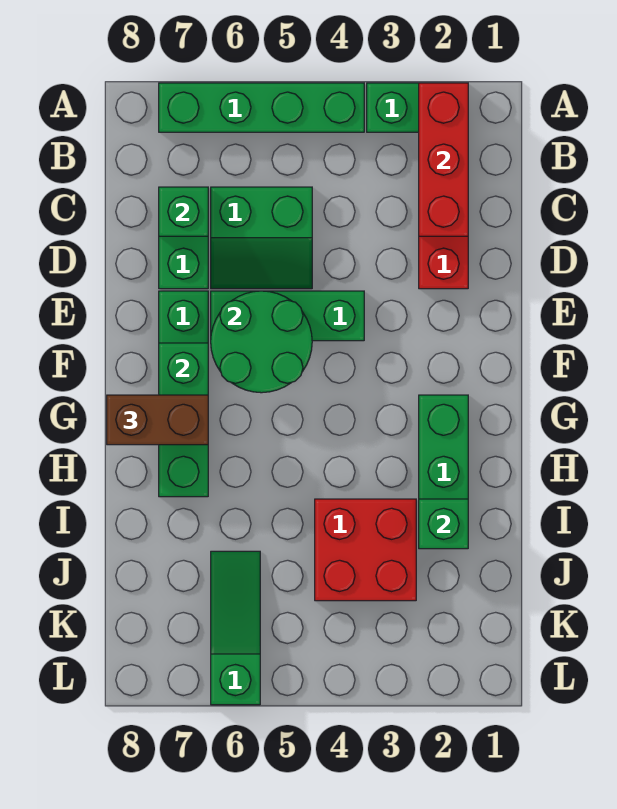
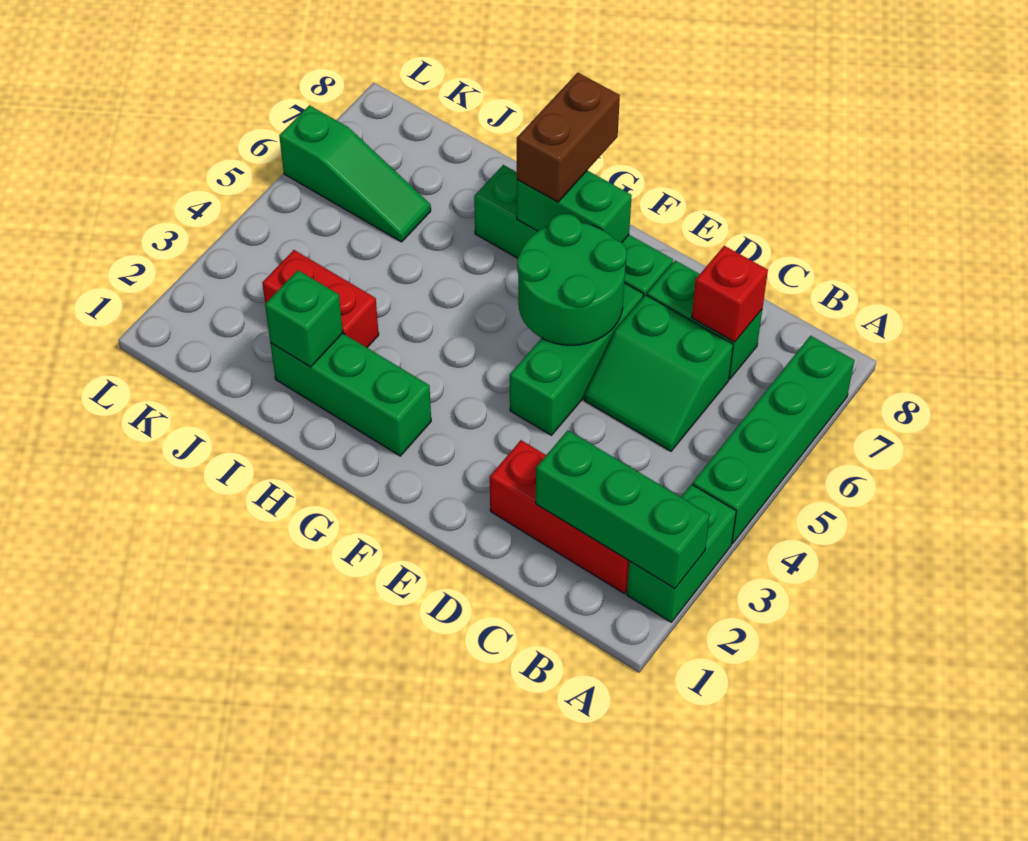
red 1x3 brick [419,83,468,236] -> green 1x3 brick [536,430,710,588]
green 2x2 slope [211,187,312,289] -> green 2x2 slope turned to [584,295,733,451]
green 1x1 brick [159,187,208,236] -> red 1x1 brick [692,246,768,342]
red 2x2 brick [315,499,416,601] -> red 1x2 brick [262,250,379,347]

